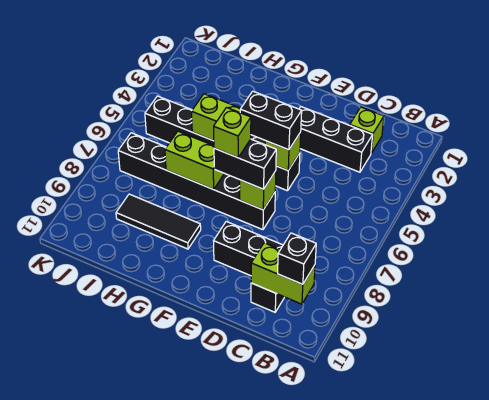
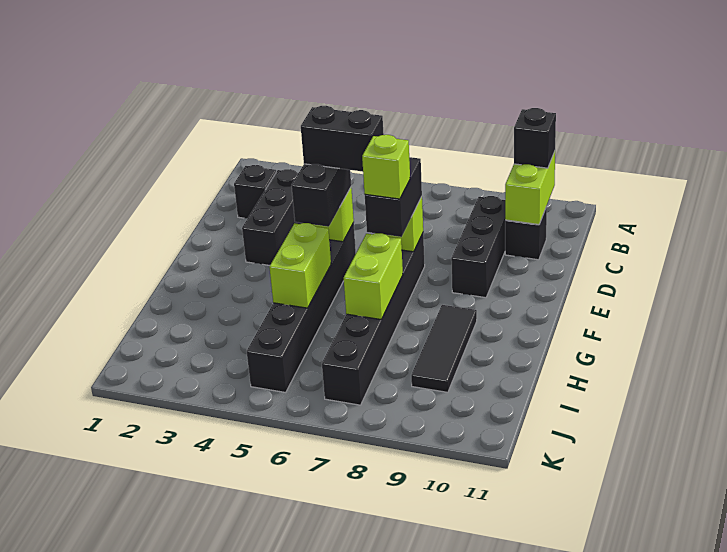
lime 1x1 brick [350,107,384,153] -> black 1x1 brick [234,165,276,218]
none -> black 1x2 brick [301,106,384,172]

